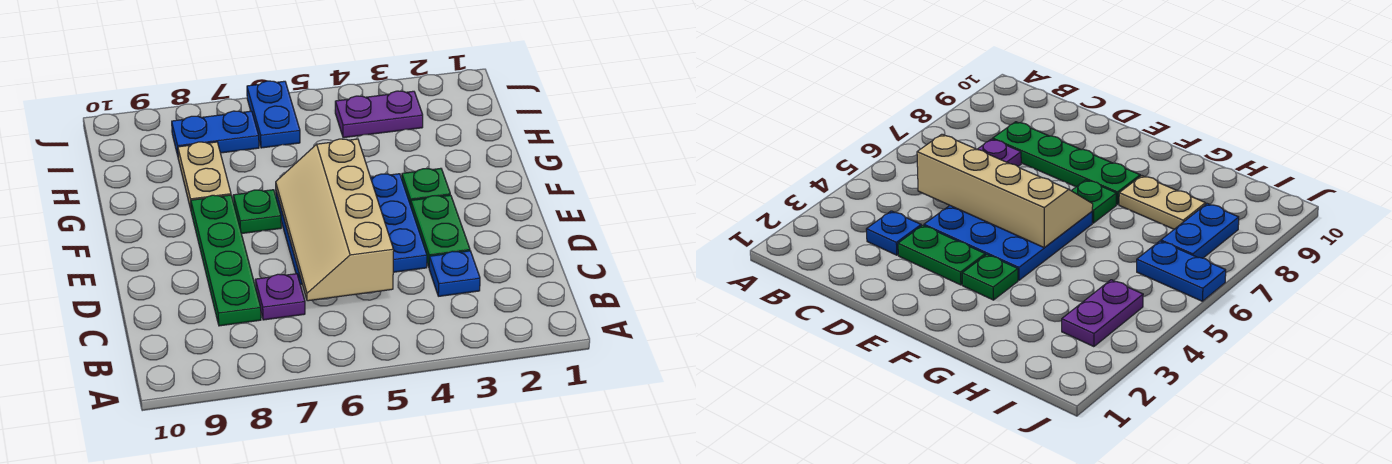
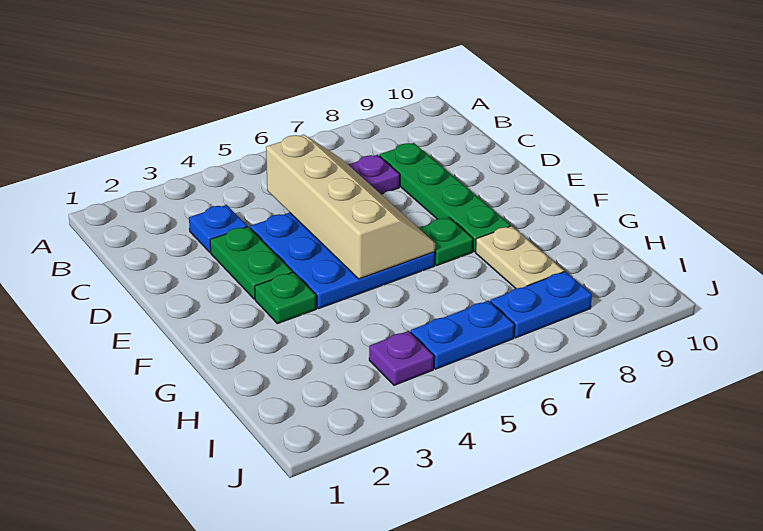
purple 1x2 plate [335,91,423,138] -> purple 1x1 plate [369,331,434,385]
blue 1x2 plate [247,81,300,148] -> blue 1x2 plate turned to [410,301,515,369]

